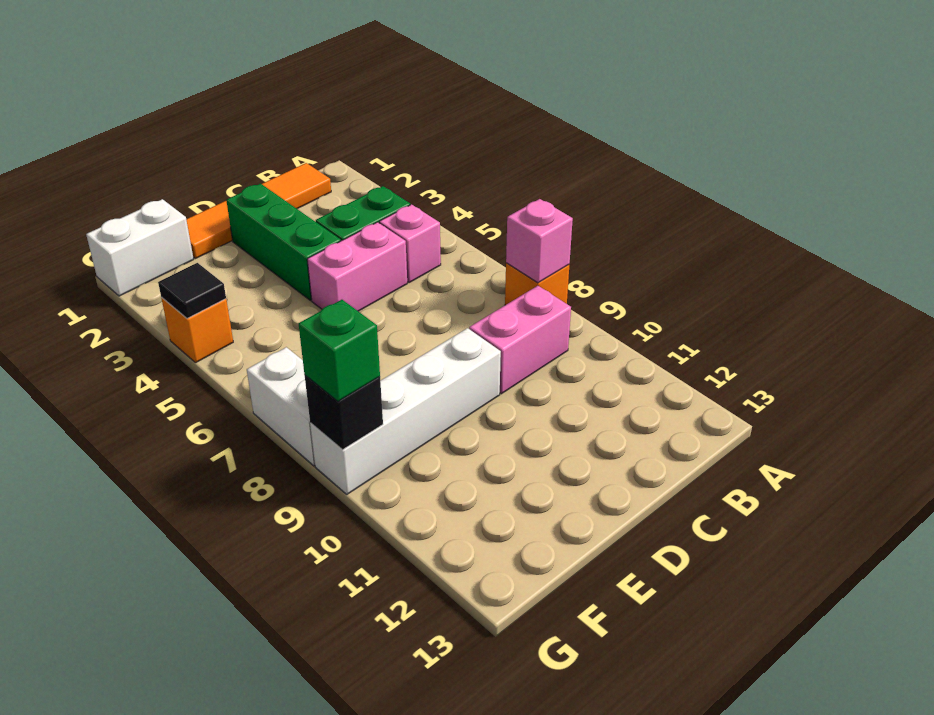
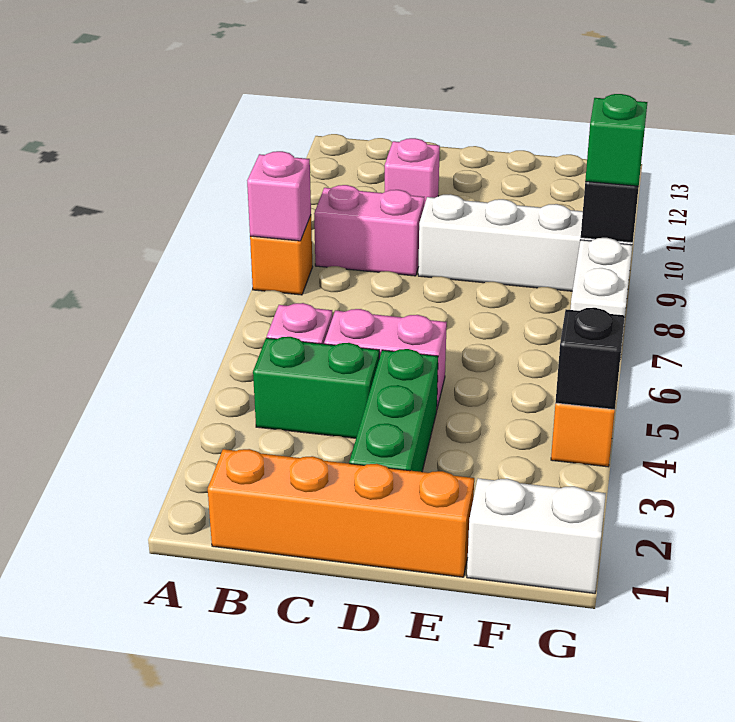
orange 1x4 tile [186,163,331,259] -> orange 1x4 brick [208,449,474,577]
none -> pink 1x1 brick [385,138,440,205]
black 1x1 tile [158,263,226,318] -> black 1x1 brick [555,308,625,410]

